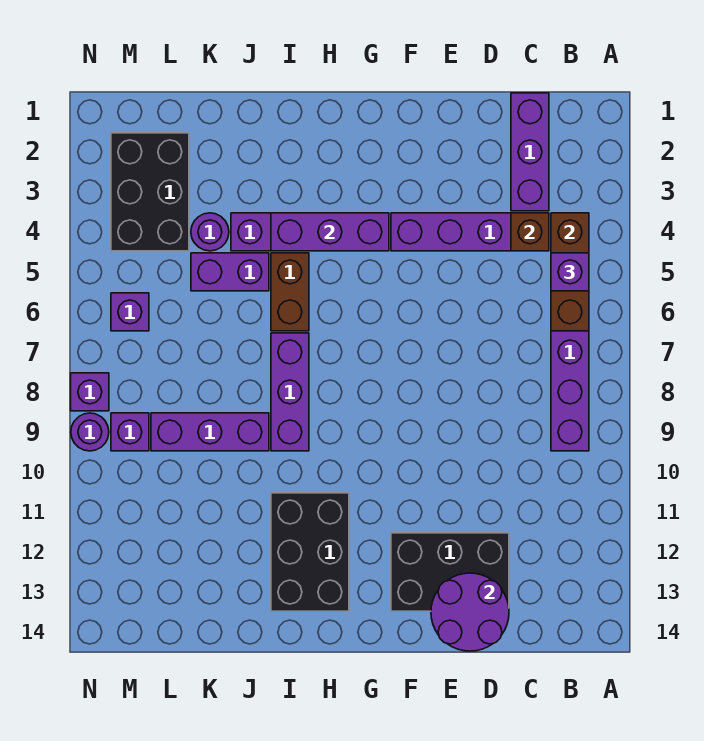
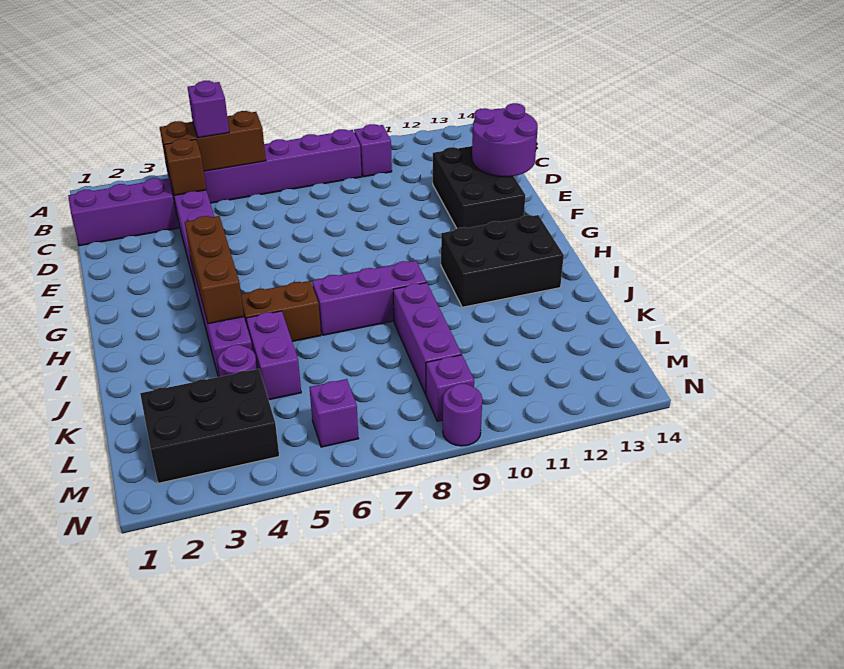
purple 1x3 brick [271,213,389,251] -> brown 1x3 brick [185,216,244,324]
purple 1x1 brick [71,373,109,411] -> purple 1x1 brick moved to [354,124,392,177]

